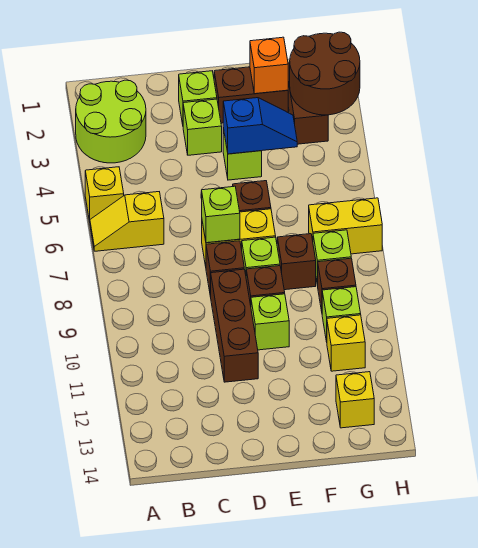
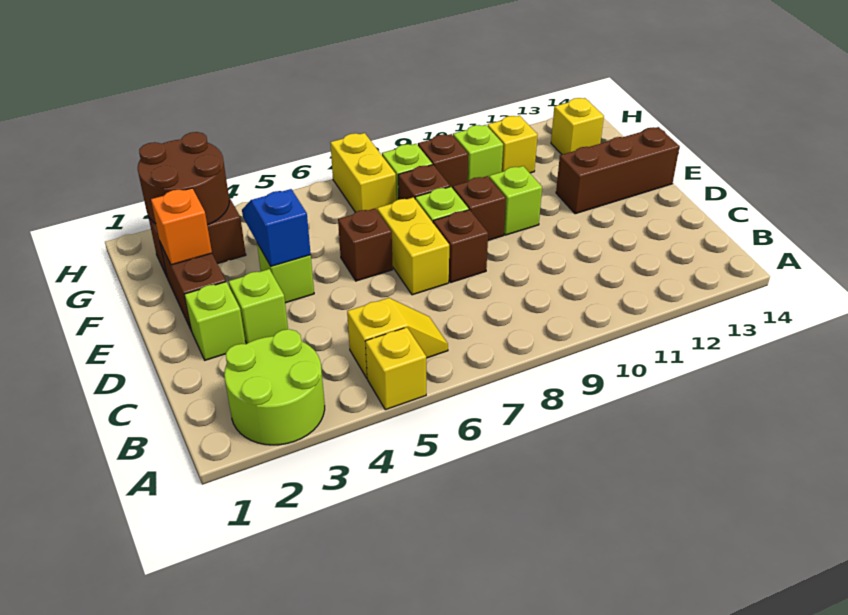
yellow 1x2 slope [90,192,164,251] -> yellow 1x2 slope turned to [347,298,448,378]
lime 1x1 brick [202,186,240,243] -> none
brown 1x3 brick [211,269,258,382] -> brown 1x3 brick moved to [556,127,680,214]

